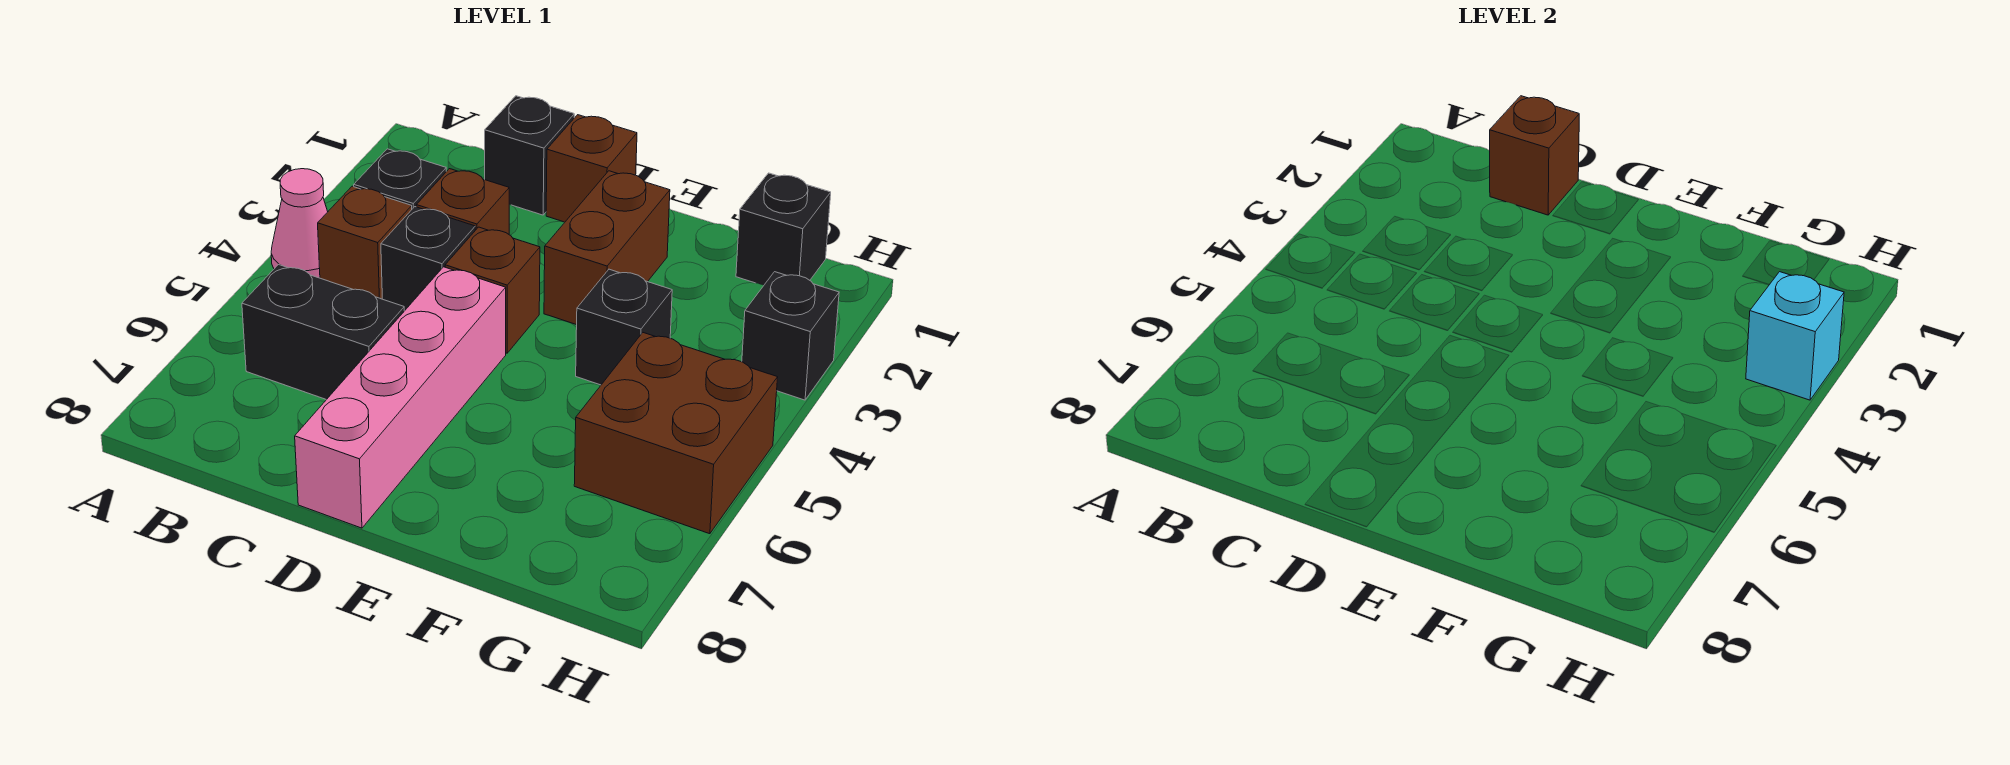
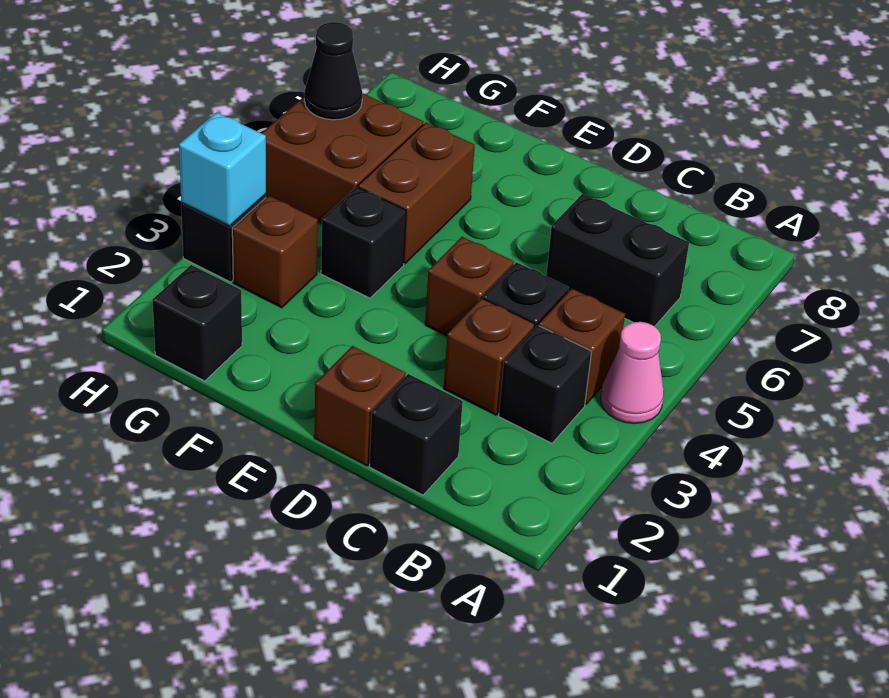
brown 1x1 brick [1490,96,1579,215] -> brown 1x1 brick moved to [232,196,318,308]
pink 1x4 brick [295,267,506,528] -> none
brown 1x2 brick [544,171,670,325] -> brown 1x2 brick moved to [358,123,475,264]
none -> black 1x1 cone [304,22,362,120]

